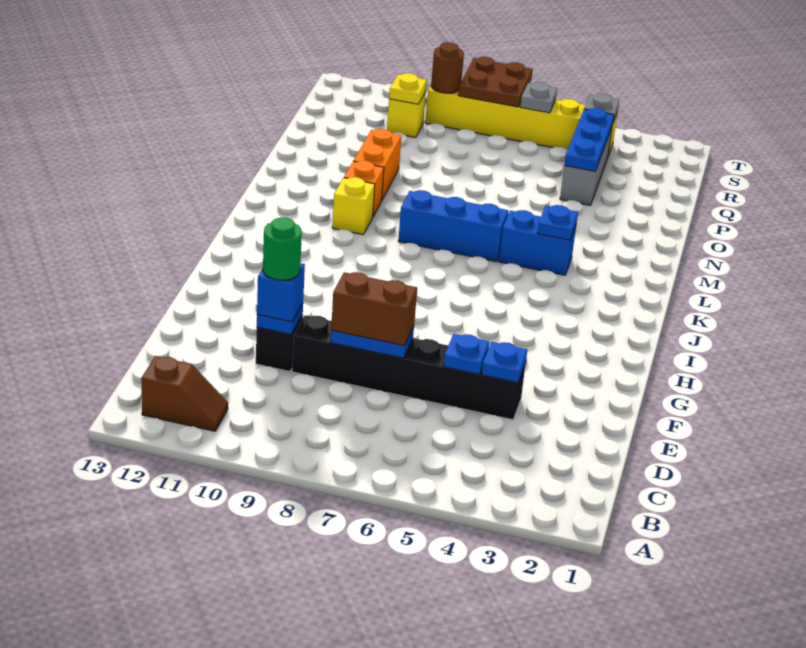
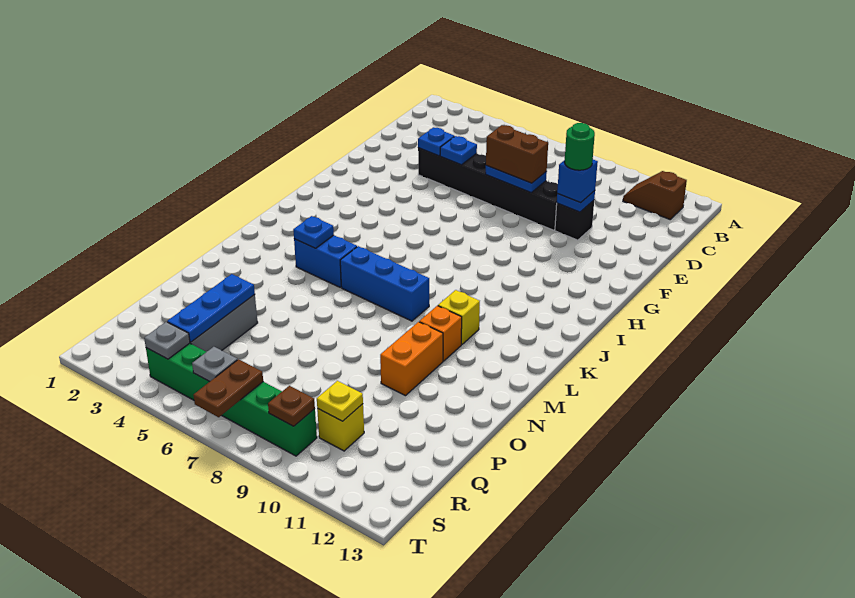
yellow 1x6 brick [425,86,618,156] -> green 1x6 brick [146,343,317,456]
brown 2x2 plate [459,57,533,107] -> brown 1x2 plate [194,359,263,417]
brown 1x1 round brick [431,42,464,93] -> brown 1x1 plate [268,386,315,426]

